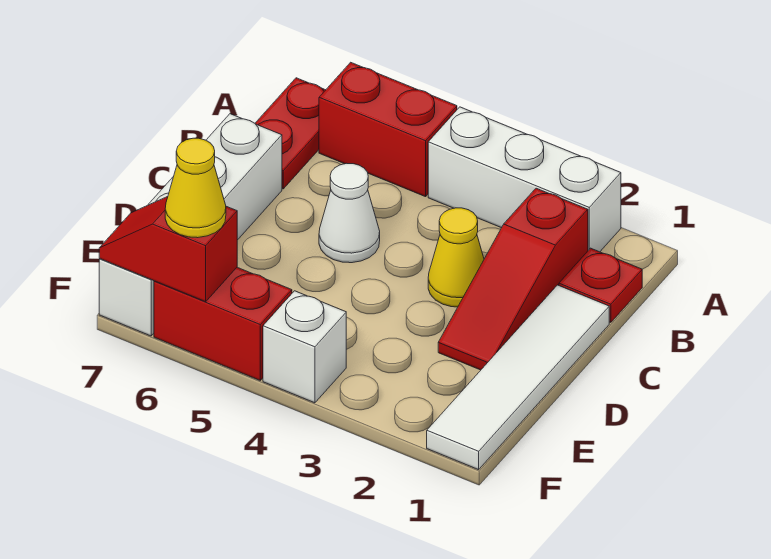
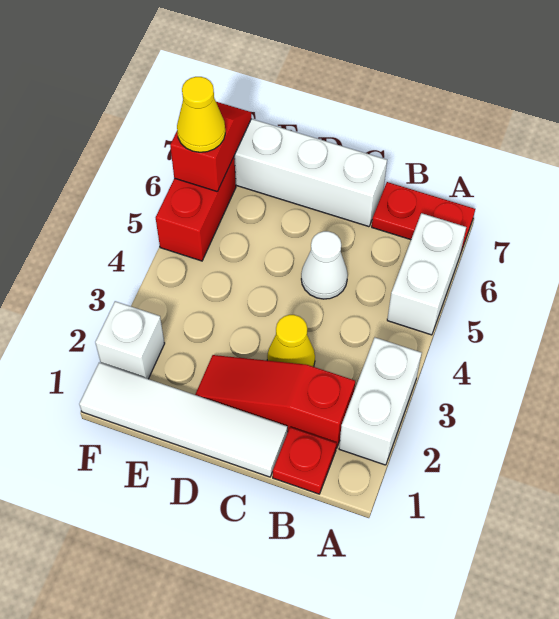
white 1x3 brick [428,107,621,252] -> white 1x2 brick [339,338,422,465]
red 1x2 brick [319,62,457,197] -> white 1x2 brick [387,213,466,335]
white 1x1 brick [263,291,346,403] -> white 1x1 brick moved to [95,301,165,379]

